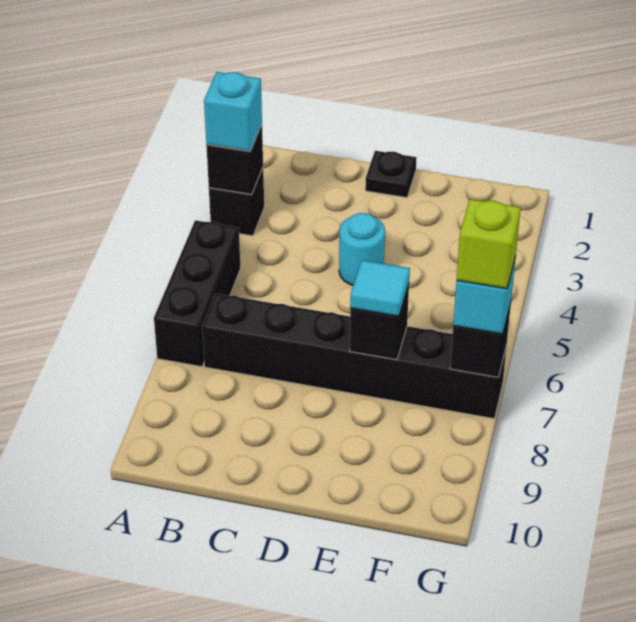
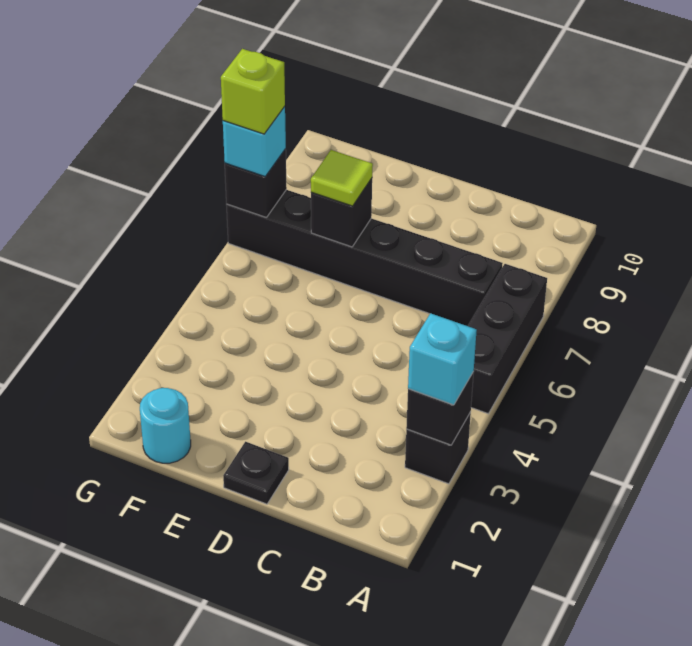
cyan 1x1 round brick [339,213,385,285] -> cyan 1x1 round brick moved to [140,388,191,463]
cyan 1x1 tile [350,260,410,316] -> lime 1x1 tile [311,150,373,206]

